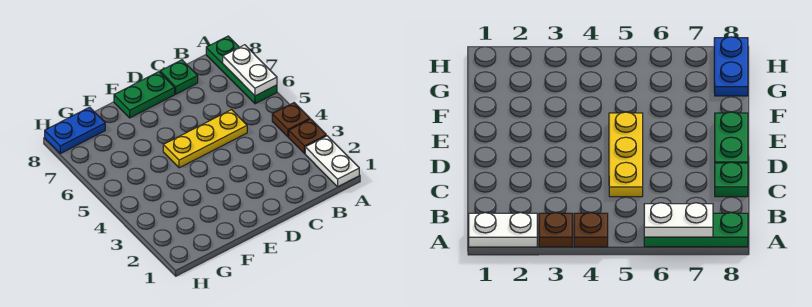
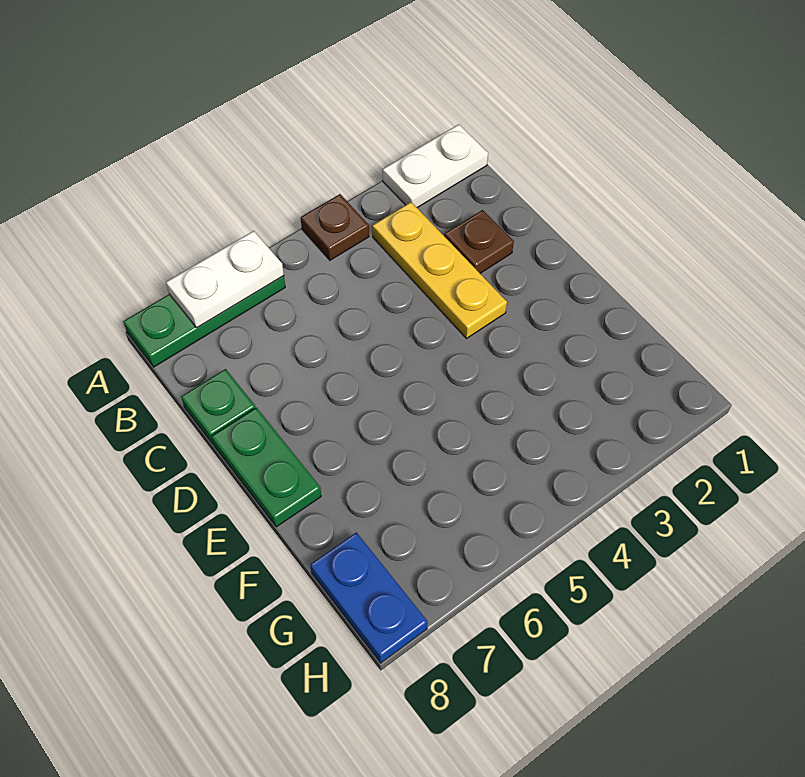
brown 1x1 plate [289,119,326,154] -> brown 1x1 plate moved to [444,210,514,273]
yellow 1x3 plate [163,110,247,168] -> yellow 1x3 plate moved to [372,202,507,338]

